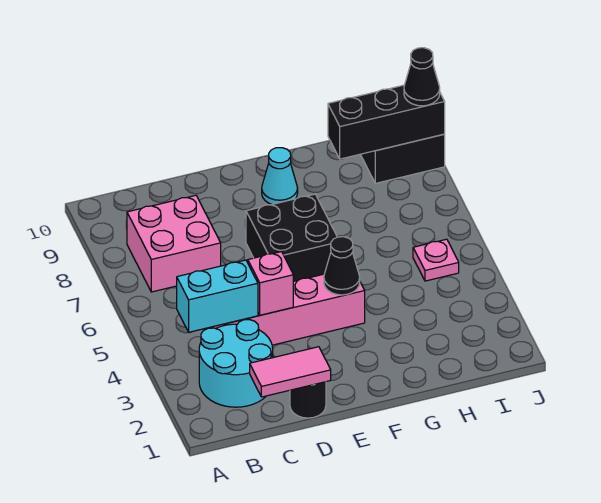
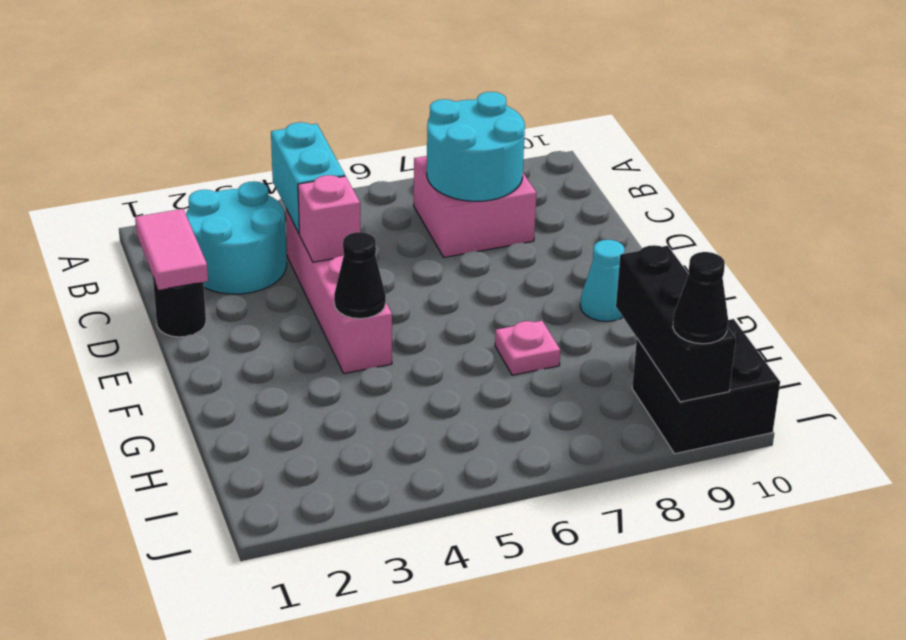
none -> cyan 2x2 round brick [427,92,525,201]
black 2x2 brick [246,194,337,282] -> none
pink 1x1 plate [413,239,459,281] -> pink 1x1 plate moved to [495,321,560,375]

